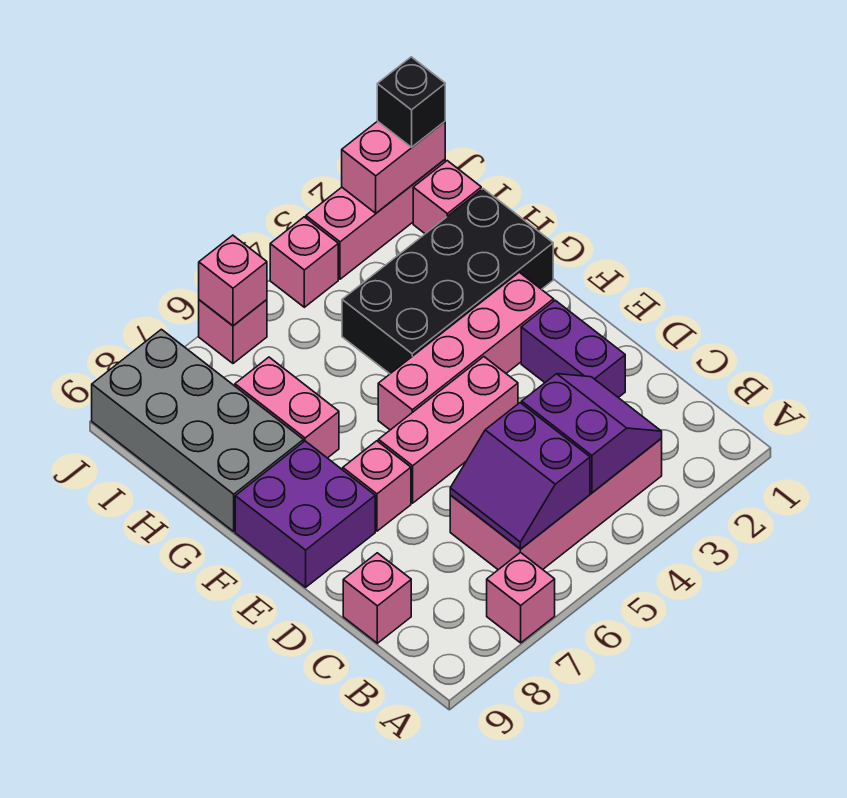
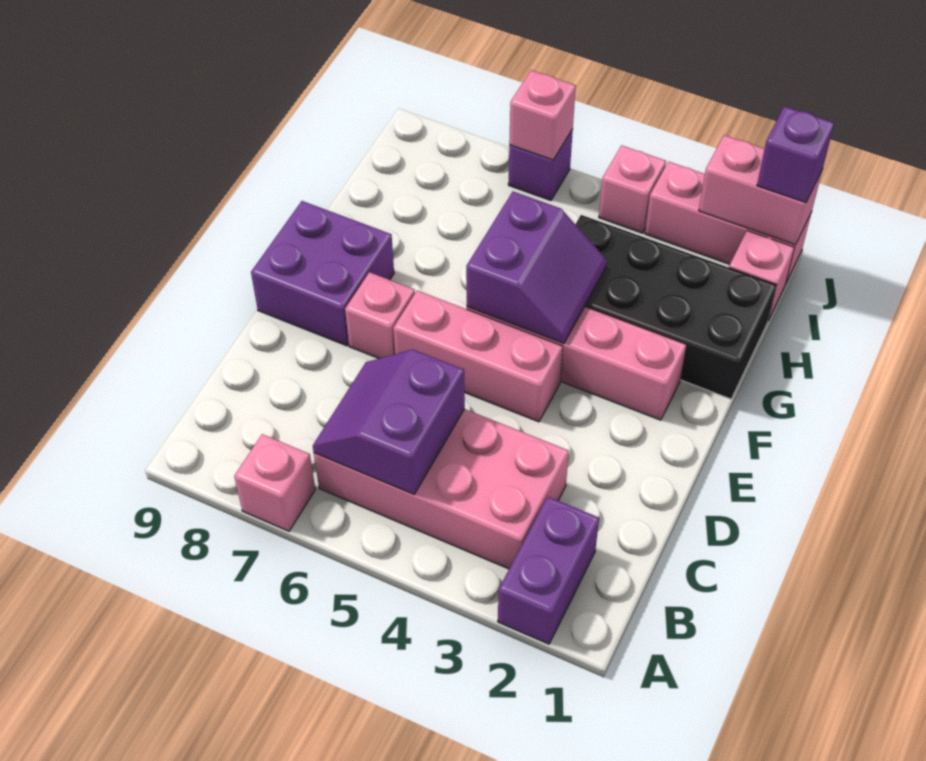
purple 2x2 slope [522,374,662,493] -> purple 2x2 slope moved to [466,192,607,344]
pink 1x1 brick [343,553,411,643] -> none
purple 1x2 brick [521,300,625,398] -> purple 1x2 brick moved to [498,497,599,644]
pink 1x2 brick [235,357,339,458] -> none
grey 2x4 brick [92,329,303,531] -> none
black 1x1 brick [377,57,445,147] -> purple 1x1 brick [757,106,834,203]
pink 1x1 brick [199,300,267,363] -> purple 1x1 brick [508,129,573,200]

